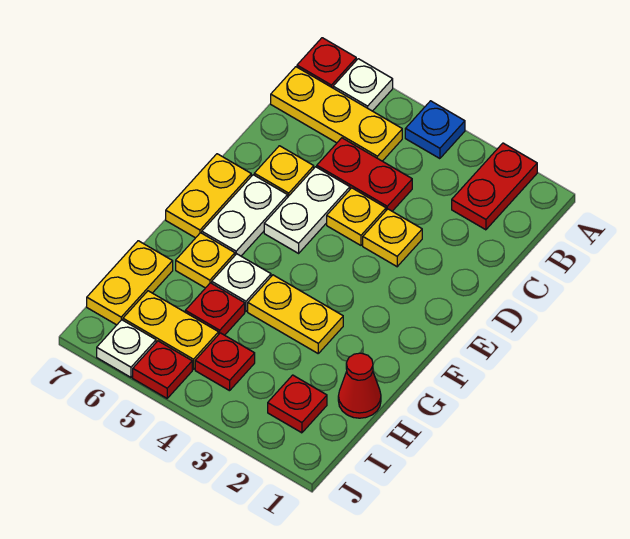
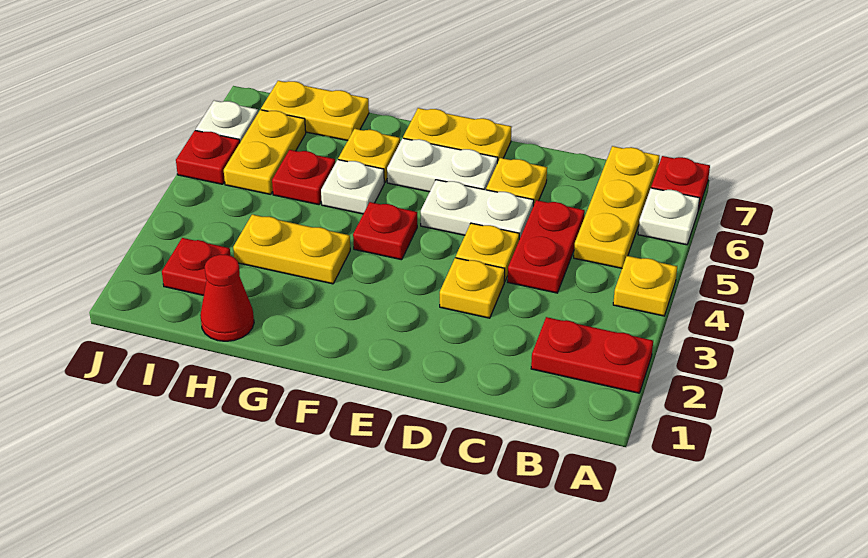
blue 1x1 plate [405,101,465,159] -> yellow 1x1 plate [613,256,677,316]
yellow 1x2 plate [248,275,343,353] -> yellow 1x2 plate turned to [233,214,350,284]
red 1x1 plate [195,333,255,391] -> red 1x1 plate moved to [353,202,417,260]

